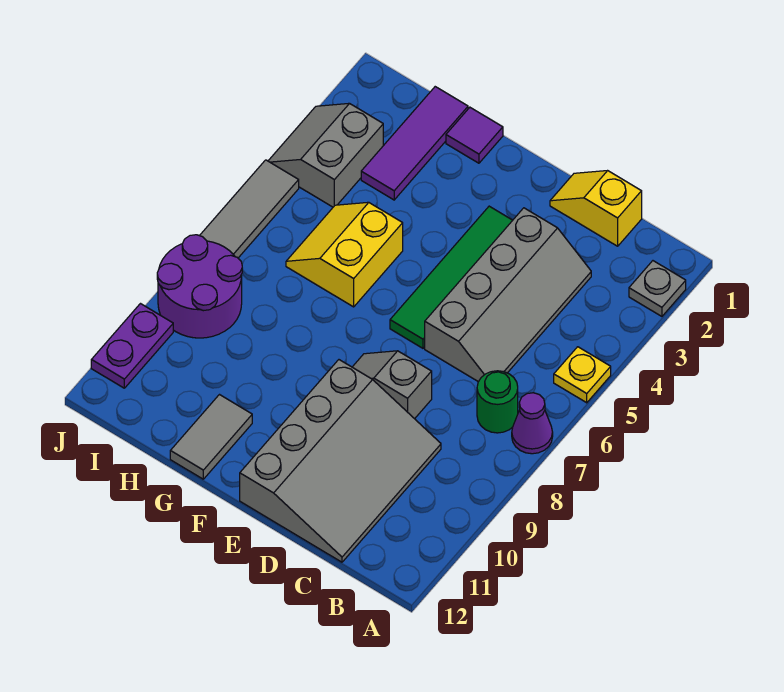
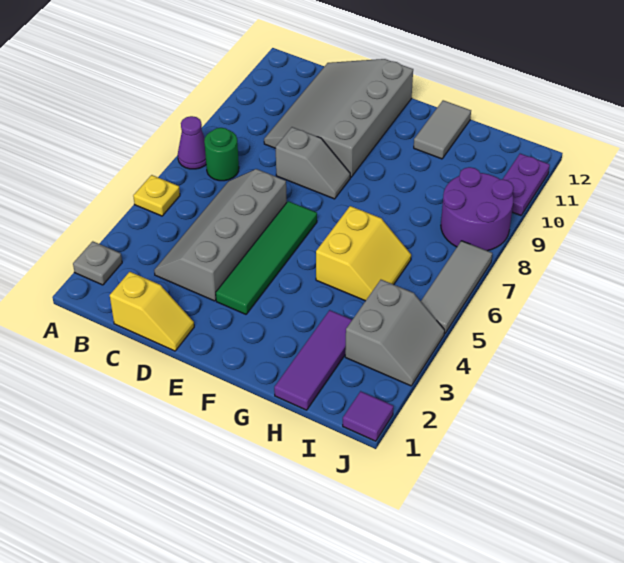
purple 1x1 tile [446,107,503,163] -> purple 1x1 tile moved to [343,391,394,441]

